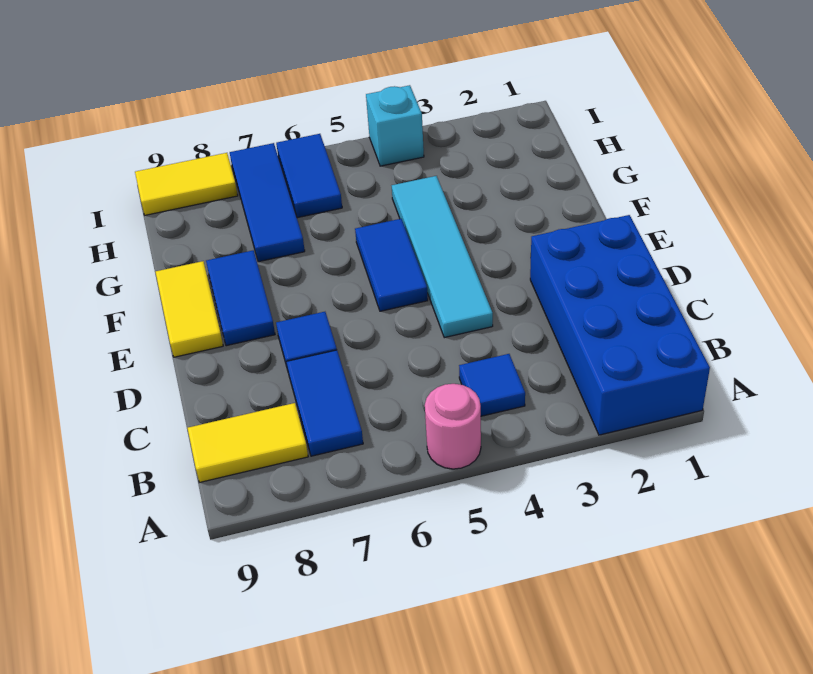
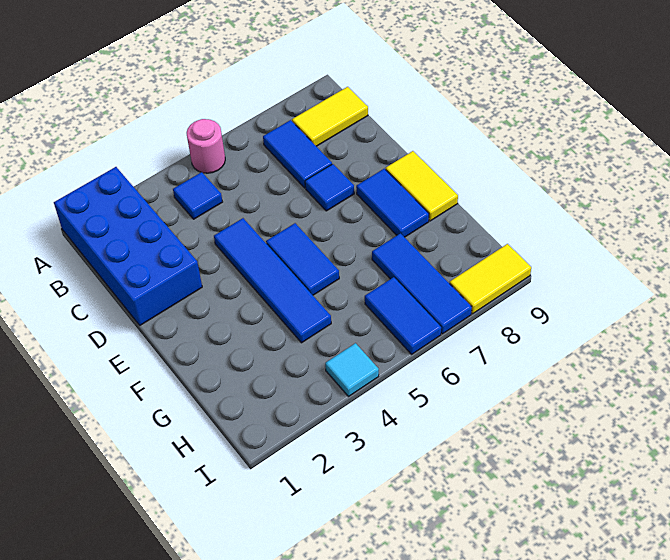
cyan 1x4 tile [392,176,493,338] -> blue 1x4 tile [214,218,331,343]
cyan 1x1 brick [366,85,424,166] -> cyan 1x1 tile [325,343,379,397]

